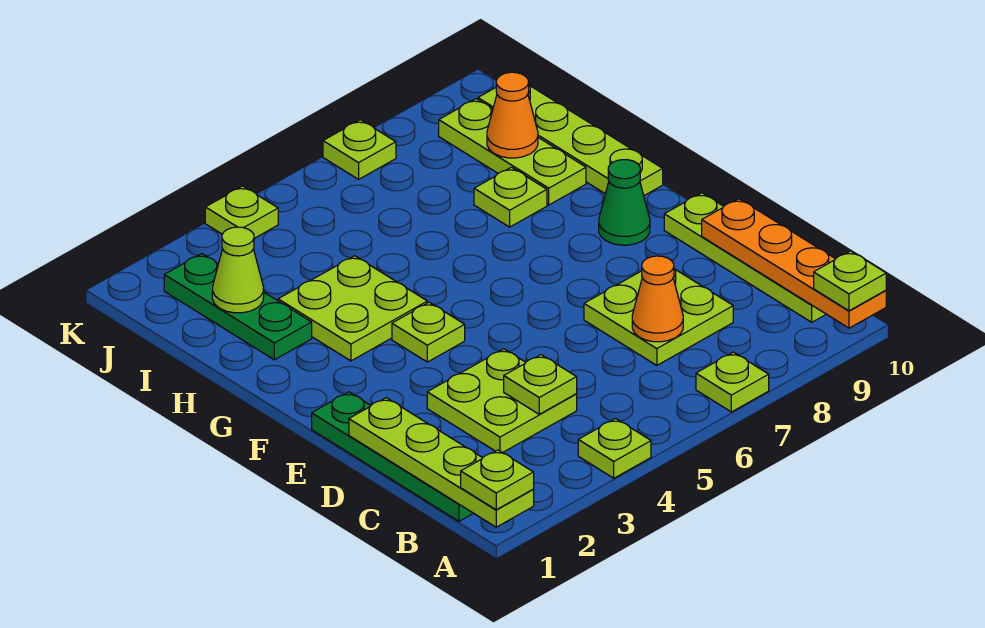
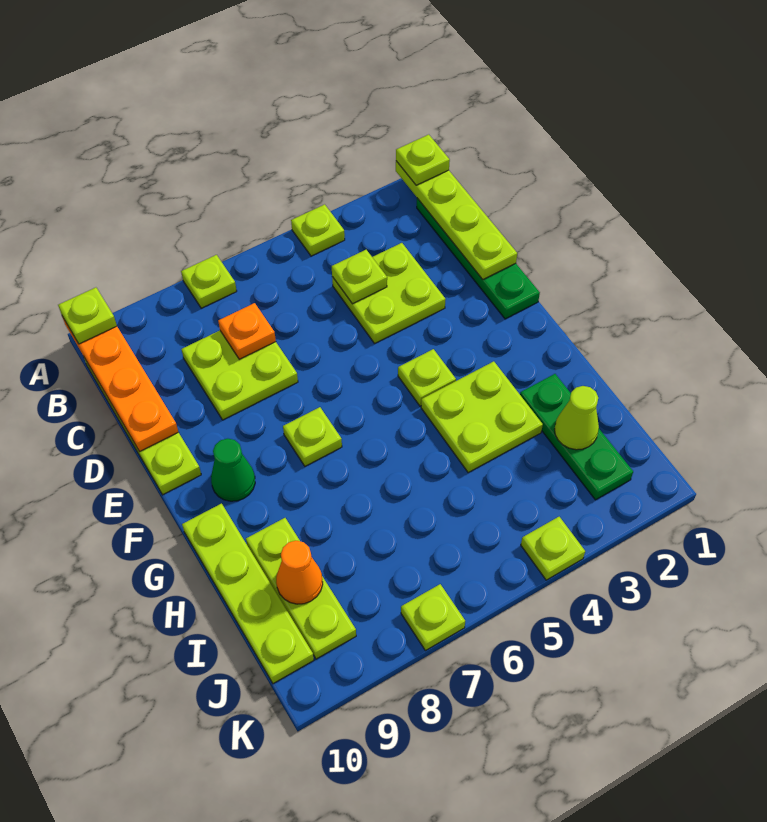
orange 1x1 cone [632,256,683,342] -> orange 1x1 plate [218,303,276,359]
lime 1x1 plate [474,167,547,227] -> lime 1x1 plate moved to [283,407,342,466]

